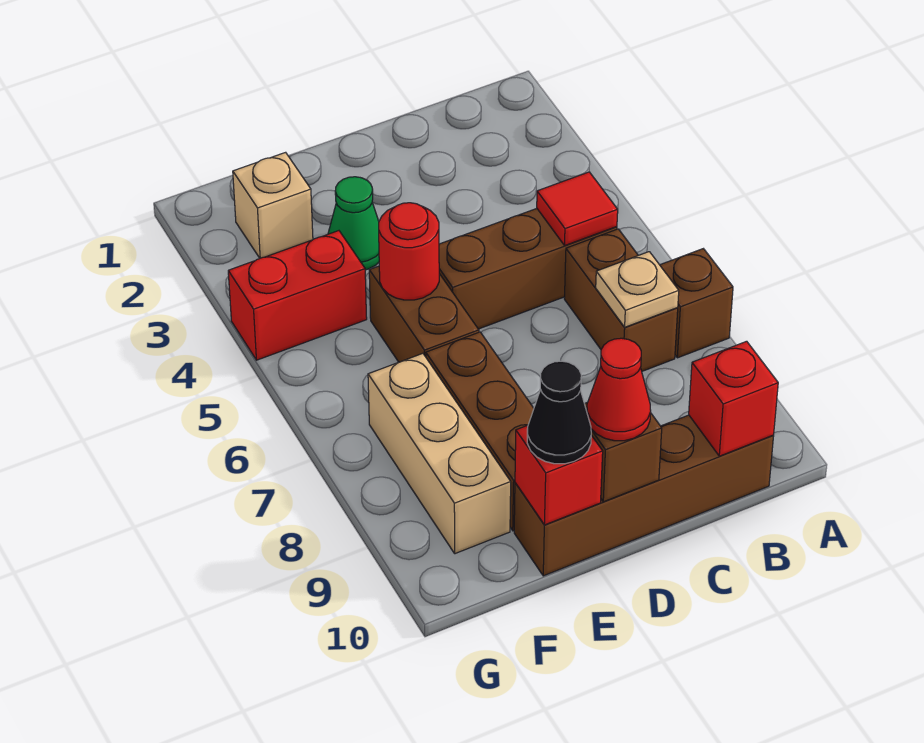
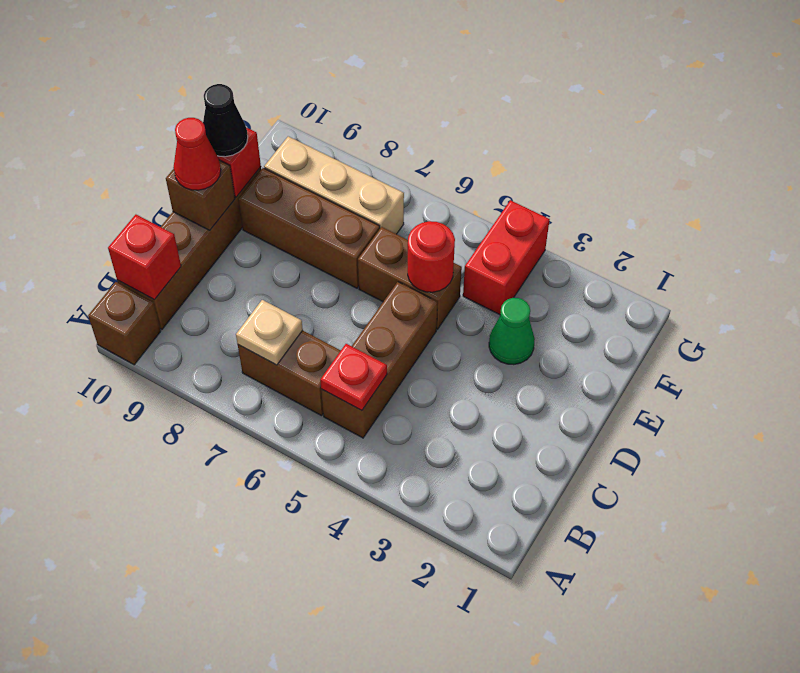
brown 1x1 brick [660,249,733,358] -> brown 1x1 brick moved to [88,282,161,365]
red 1x1 tile [537,172,618,245] -> red 1x1 plate [320,344,387,410]
tan 1x1 brick [233,152,313,258] -> none

